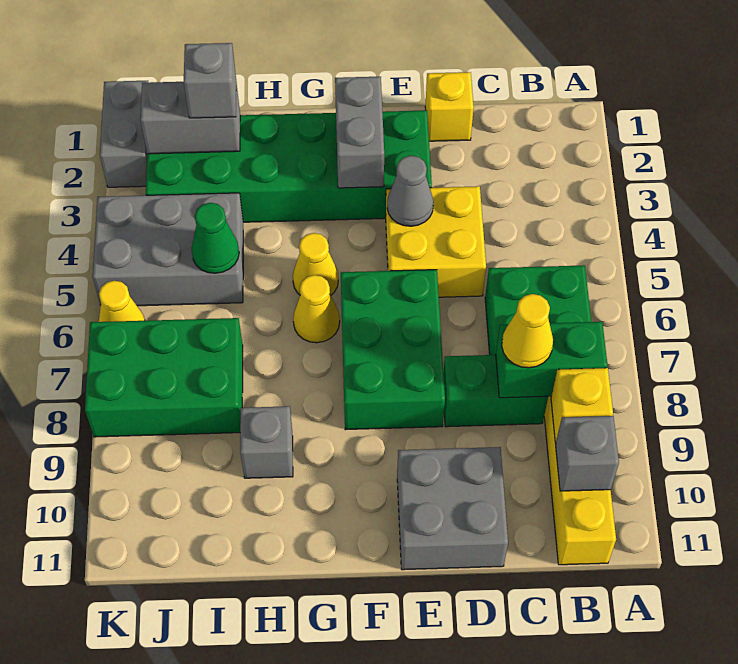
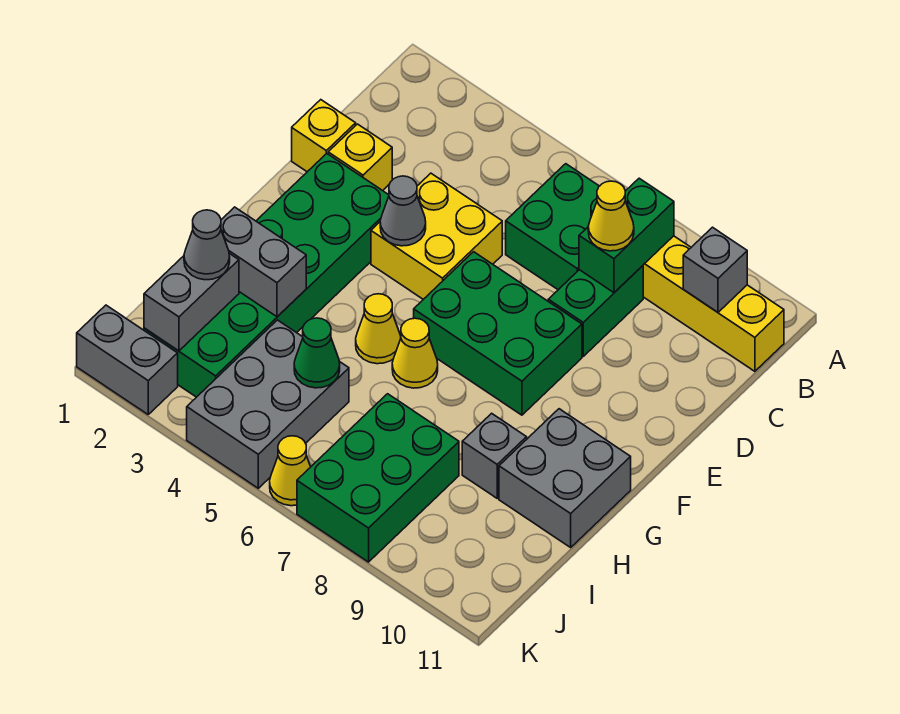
yellow 1x1 brick [551,368,613,443] -> yellow 1x1 brick moved to [328,124,392,191]
grey 2x2 brick [397,447,508,570] -> grey 2x2 brick moved to [499,409,631,547]
grey 1x2 brick [335,77,384,188] -> grey 1x2 brick moved to [221,207,306,317]
grey 1x1 brick [184,43,236,118] -> grey 1x1 cone [184,210,230,280]

